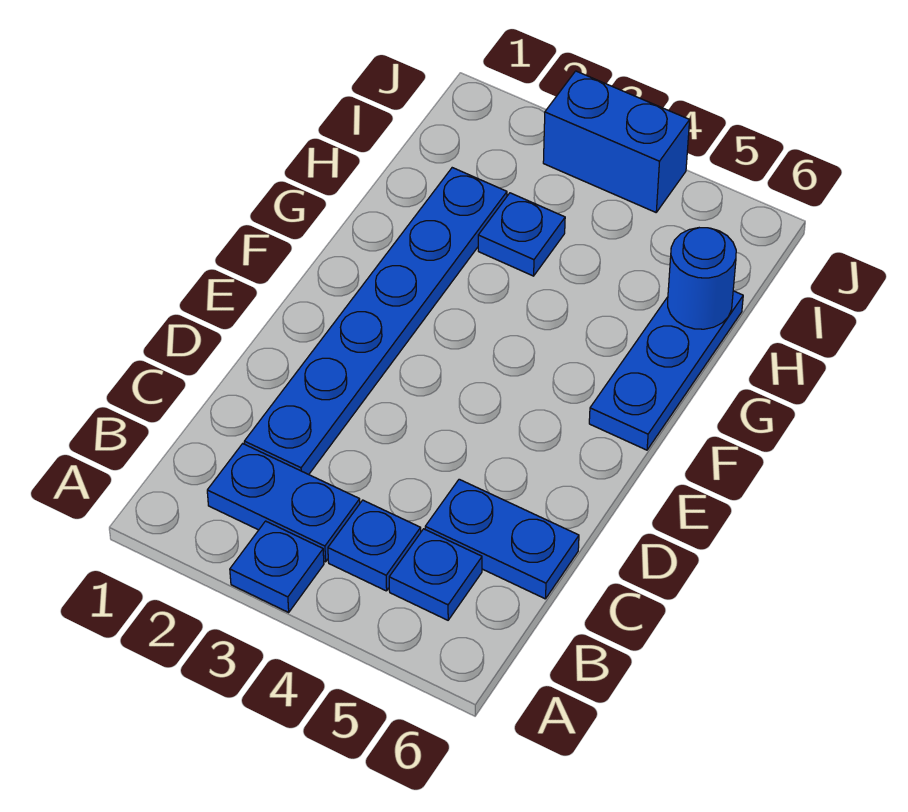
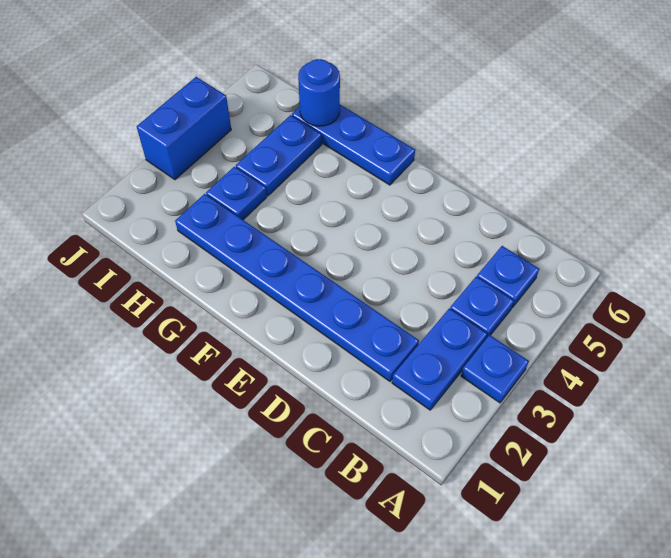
blue 1x2 plate [425,479,579,599] -> blue 1x2 plate moved to [236,115,322,196]

